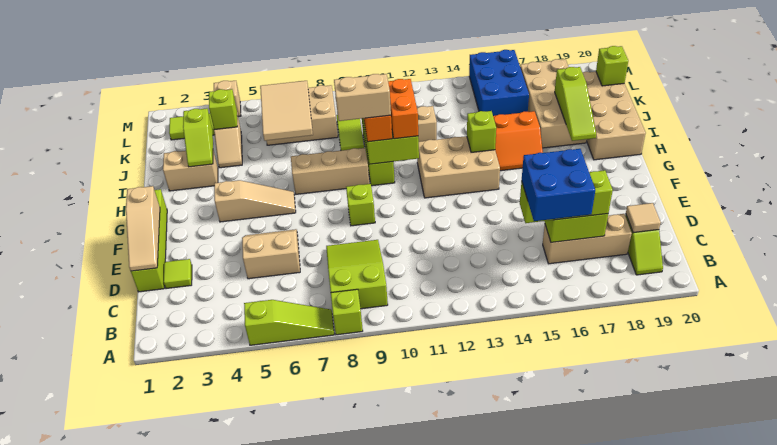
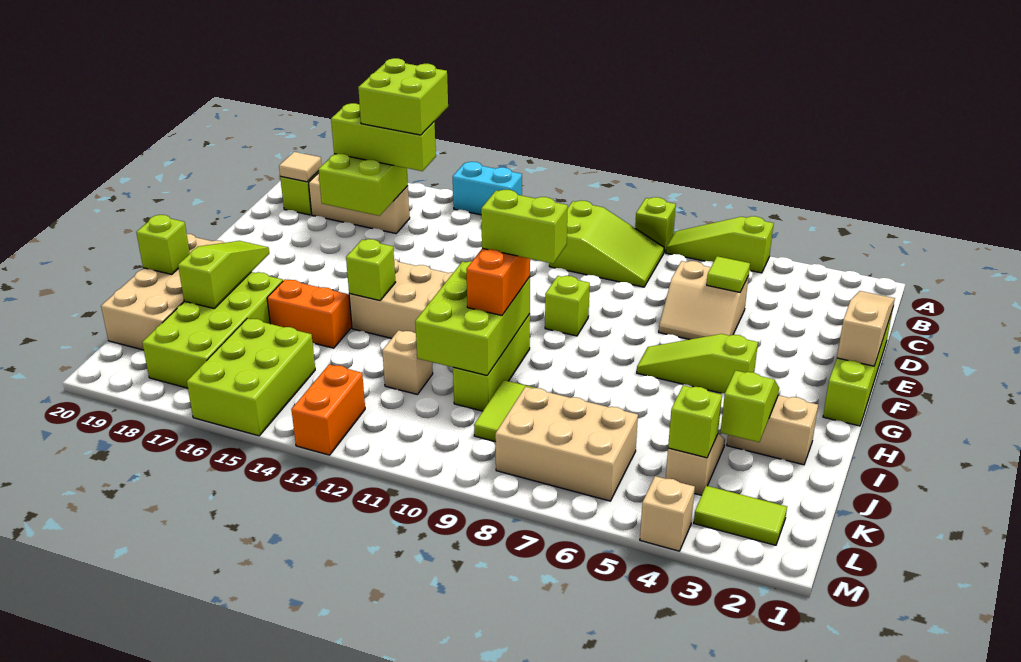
none -> cyan 1x2 brick [453,162,522,215]
lime 2x3 slope [326,240,388,309] -> lime 2x3 slope turned to [549,201,664,287]
blue 2x2 brick [522,149,595,221] -> lime 2x2 brick [358,58,448,135]
lime 1x1 tile [164,259,192,289] -> lime 1x1 tile moved to [707,256,750,292]
tan 1x3 slope [214,180,296,222] -> lime 1x3 slope [637,334,758,393]
tan 1x3 brick [291,148,369,194] -> none
tan 1x2 brick [334,74,391,121] -> lime 1x2 brick [481,190,568,264]
orange 1x2 brick [388,79,418,139] -> orange 1x2 brick moved to [291,364,365,455]
tan 2x4 brick [520,59,587,148] -> lime 2x4 brick [142,272,283,388]
tan 2x3 tile [260,81,313,141] -> none
blue 2x3 brick [469,50,529,116] -> lime 2x3 brick [187,318,315,436]
lime 1x1 brick [596,46,628,86] -> lime 1x1 brick moved to [136,215,190,274]

